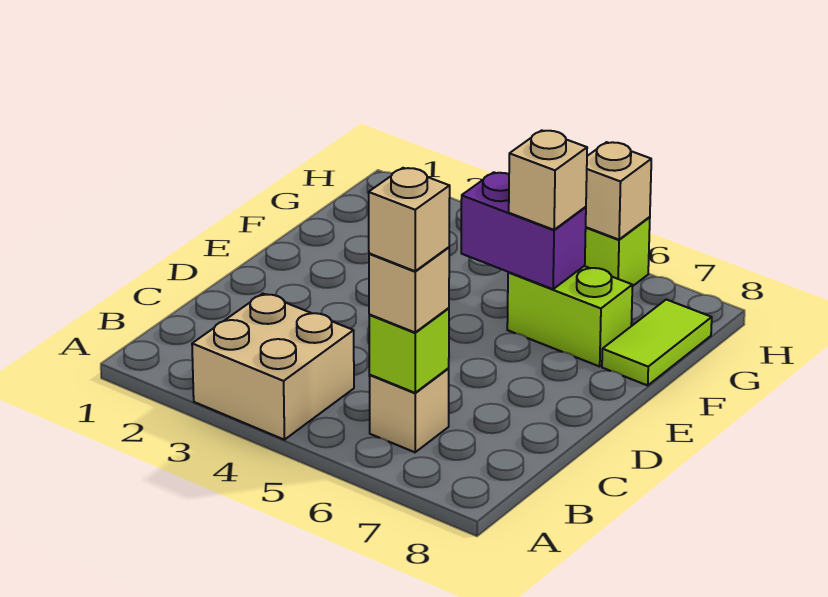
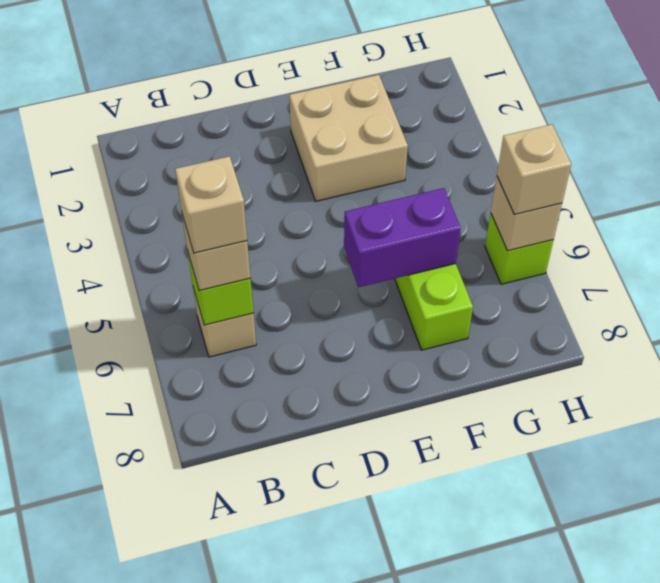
tan 2x2 brick [192,294,354,440] -> tan 2x2 brick moved to [289,75,408,201]
purple 1x2 brick [461,172,586,289] -> purple 1x2 brick turned to [344,188,461,287]
tan 1x1 brick [509,130,587,230] -> tan 1x1 brick moved to [497,124,571,214]
lime 1x2 tile [602,299,712,385] -> none

